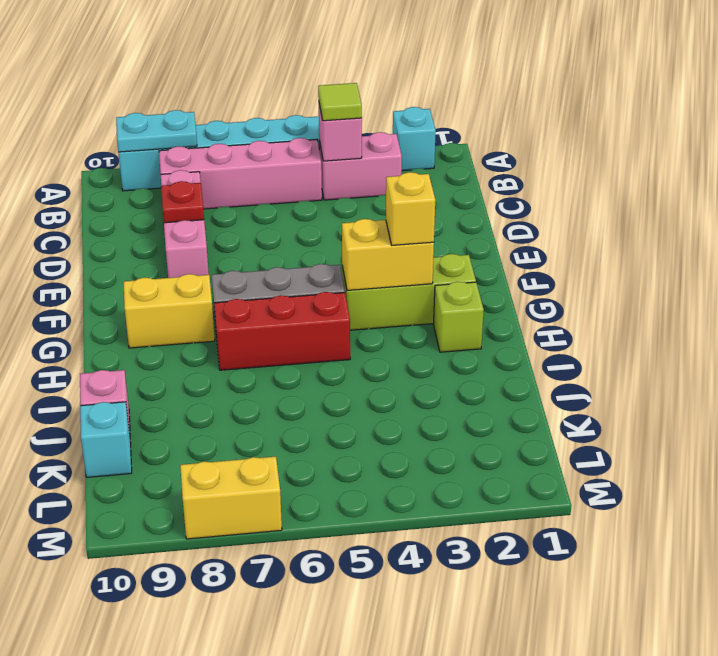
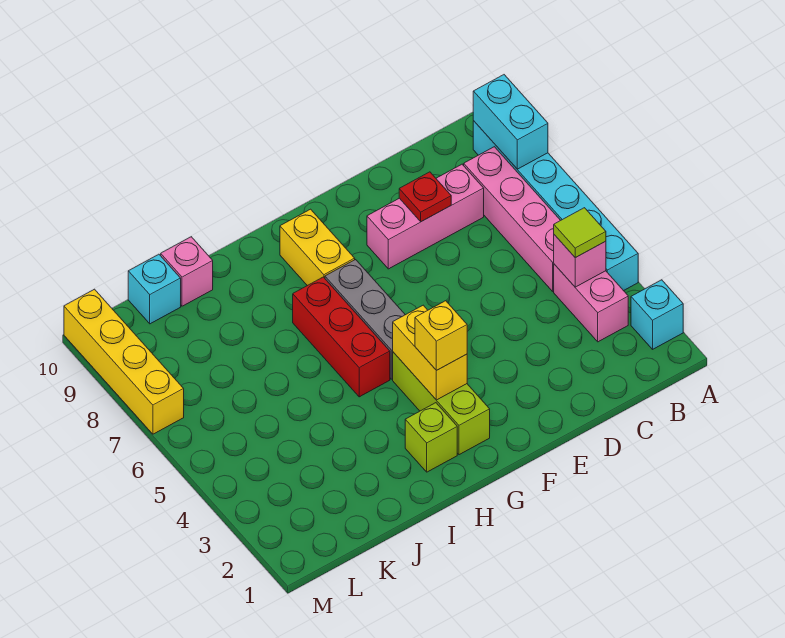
cyan 1x2 plate [116,110,197,152] -> cyan 1x2 brick [473,75,548,169]
yellow 1x2 brick [180,457,282,539] -> yellow 1x4 brick [64,289,184,434]

